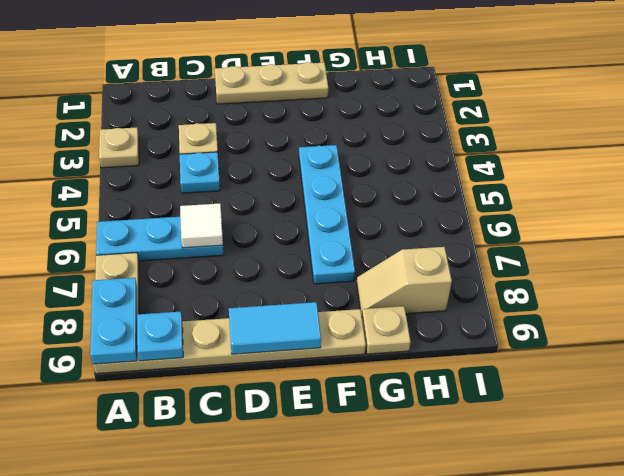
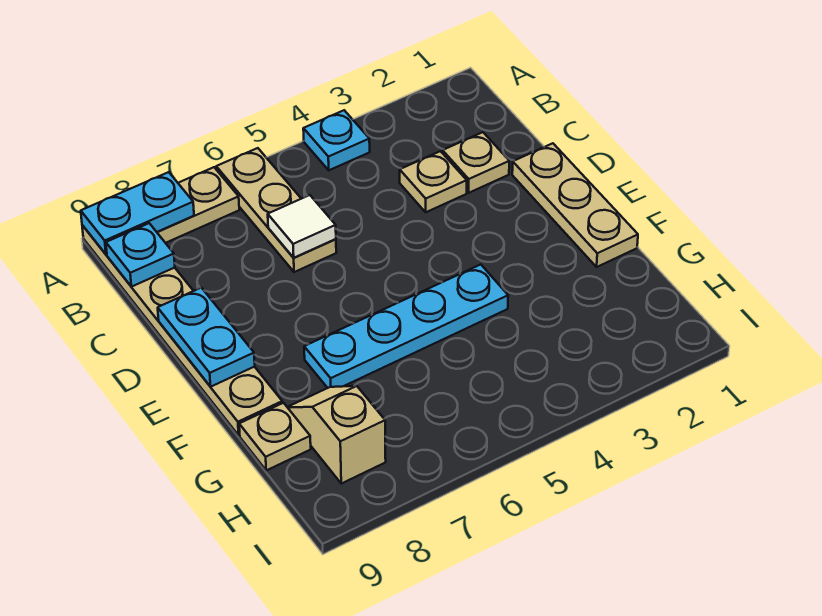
tan 1x1 plate [99,127,139,168] -> tan 1x1 plate moved to [443,132,509,193]
cyan 1x3 plate [96,217,224,261] -> tan 1x3 plate [216,148,336,272]
cyan 1x1 plate [180,152,220,193] -> cyan 1x1 plate moved to [303,110,370,170]
cyan 1x2 tile [229,302,321,354] -> cyan 1x2 plate [158,288,255,387]

